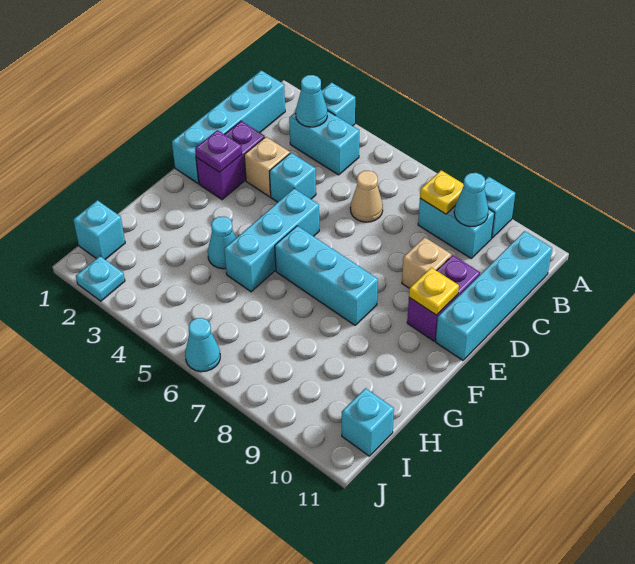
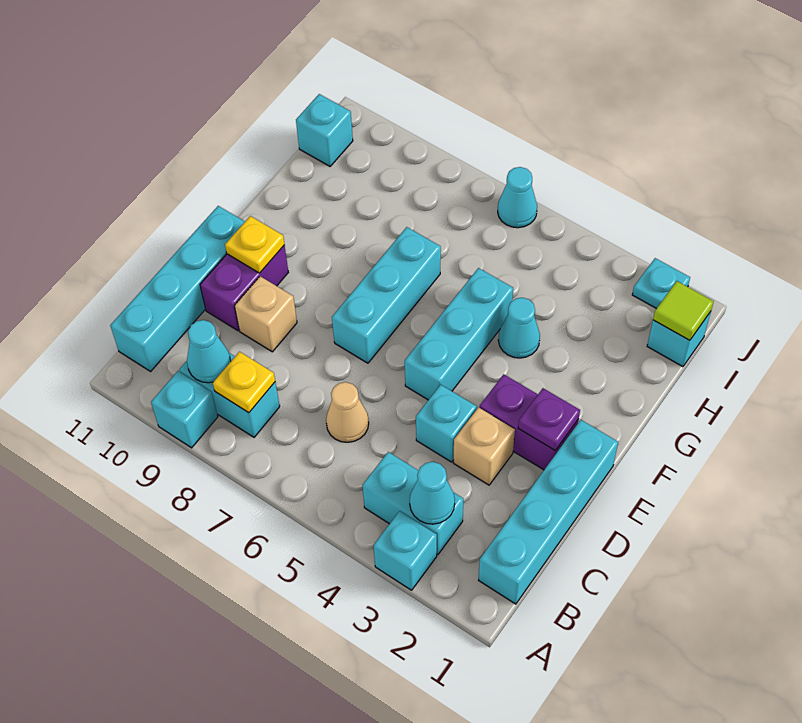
purple 1x2 brick [196,121,265,200] -> purple 1x2 brick turned to [480,374,579,470]
cyan 1x3 brick [275,226,378,325] -> cyan 1x3 brick turned to [332,227,441,363]
none -> lime 1x1 tile [653,281,714,340]

